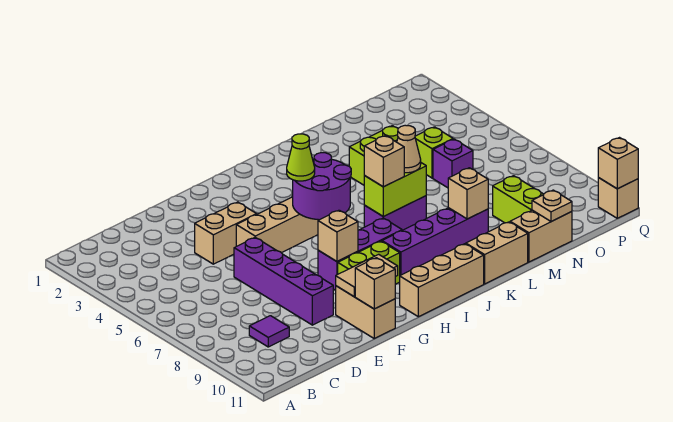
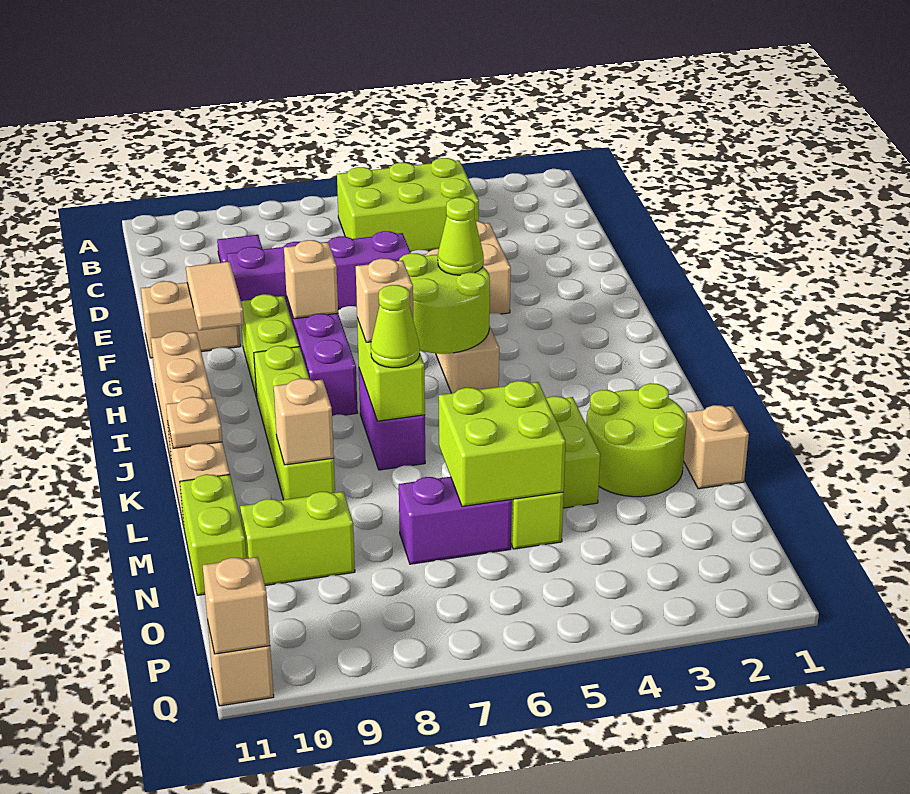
none -> lime 2x3 brick [337,158,479,252]
tan 1x1 brick [355,258,395,309] -> tan 1x1 brick moved to [683,405,749,489]
purple 2x2 round brick [293,153,351,220] -> lime 2x2 round brick [399,253,490,354]
purple 1x4 brick [382,208,488,275] -> lime 1x4 brick [254,346,335,500]
tan 1x1 cone [397,125,421,173] -> lime 1x1 cone [371,285,420,368]
none -> lime 2x2 round brick [586,383,687,497]
none -> lime 2x2 brick [439,381,566,506]
tan 1x2 brick [510,210,572,262] -> lime 1x2 brick [180,474,246,595]
purple 1x1 brick [433,139,473,188] -> purple 1x2 brick [399,477,512,564]
tan 1x1 plate [532,190,572,222] -> tan 1x1 plate moved to [166,397,222,448]

